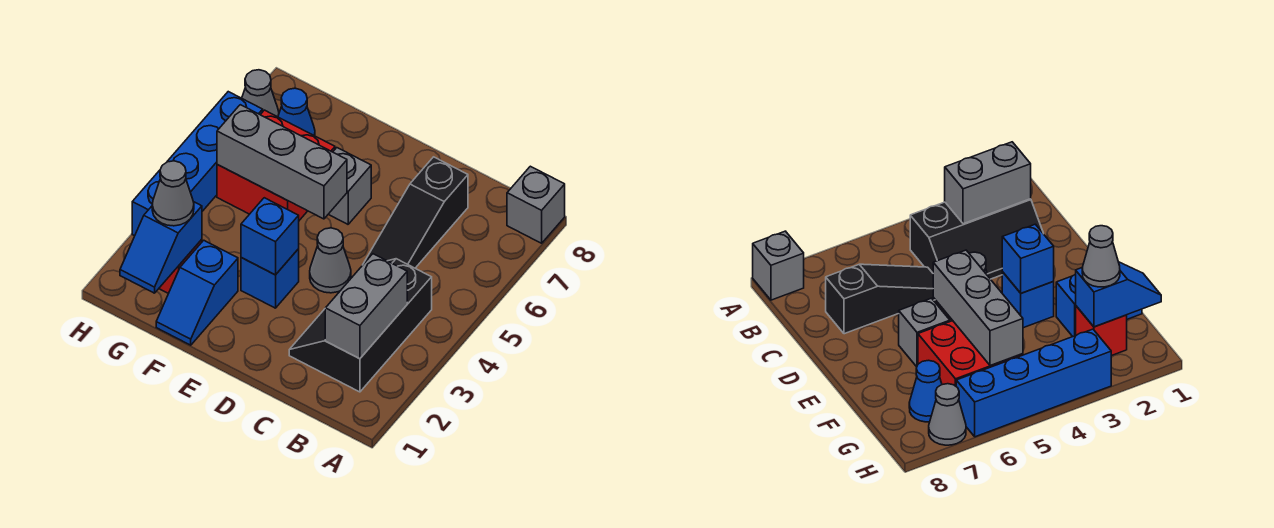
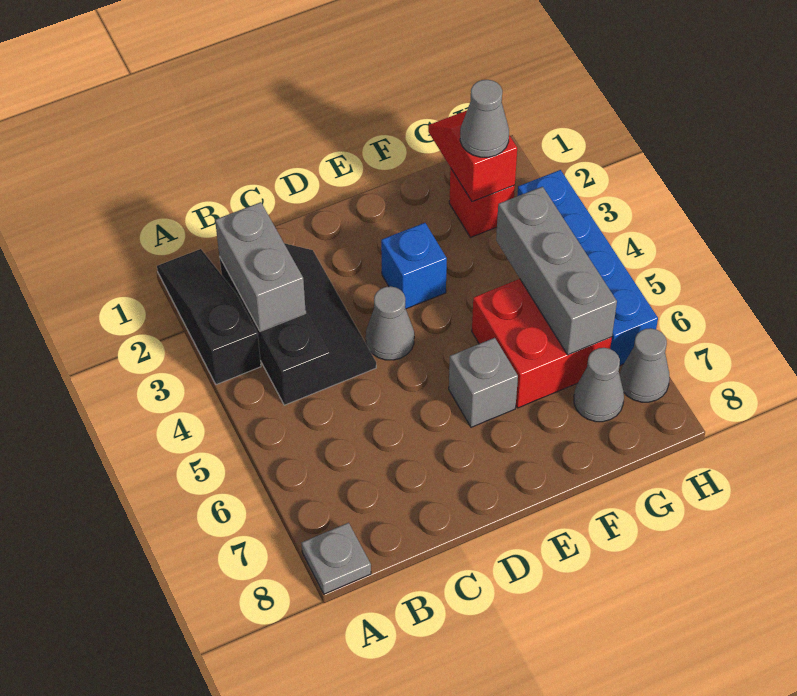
grey 1x1 brick [507,166,565,243] -> grey 1x1 plate [302,523,371,594]
black 1x3 slope [363,157,468,268] -> black 1x3 slope moved to [157,249,261,385]
blue 1x1 brick [241,198,299,275] -> none
grey 1x3 brick [217,105,347,219] -> grey 1x3 brick turned to [496,187,617,355]
blue 1x2 slope [156,240,238,345] -> none
blue 1x2 slope [120,202,202,293] -> red 1x2 slope [428,111,517,202]
blue 1x1 cone [278,88,315,136] -> grey 1x1 cone [574,348,624,422]

